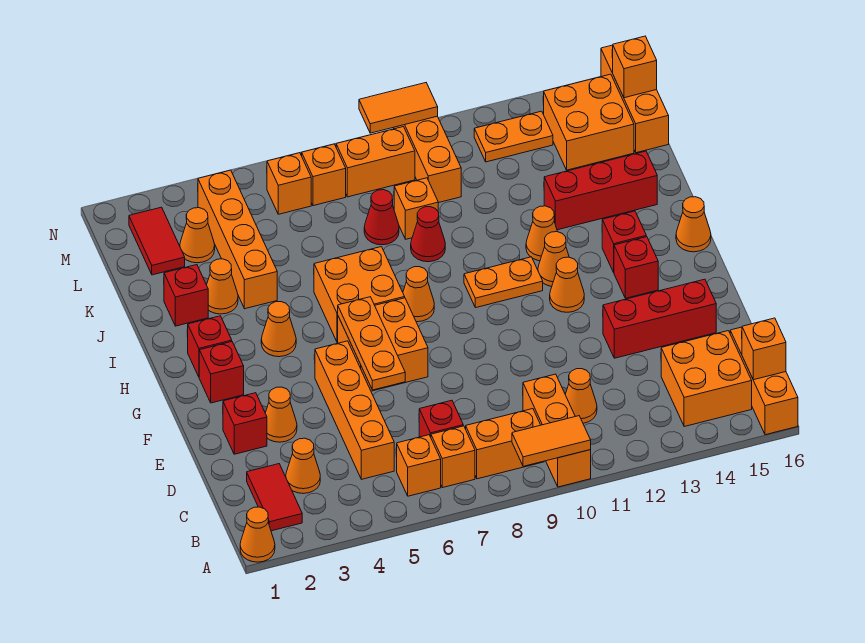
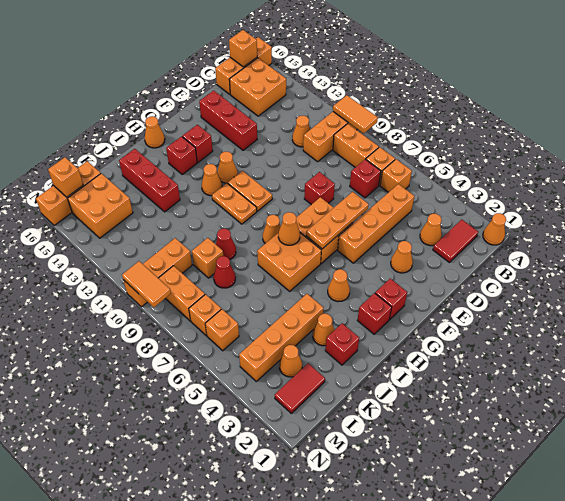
red 1x1 brick [223,393,267,454] -> red 1x1 brick moved to [304,172,335,205]
orange 1x1 cone [526,206,557,261] -> orange 1x1 cone moved to [278,212,300,245]
orange 1x2 plate [474,111,553,162] -> orange 1x2 plate moved to [228,171,272,211]

